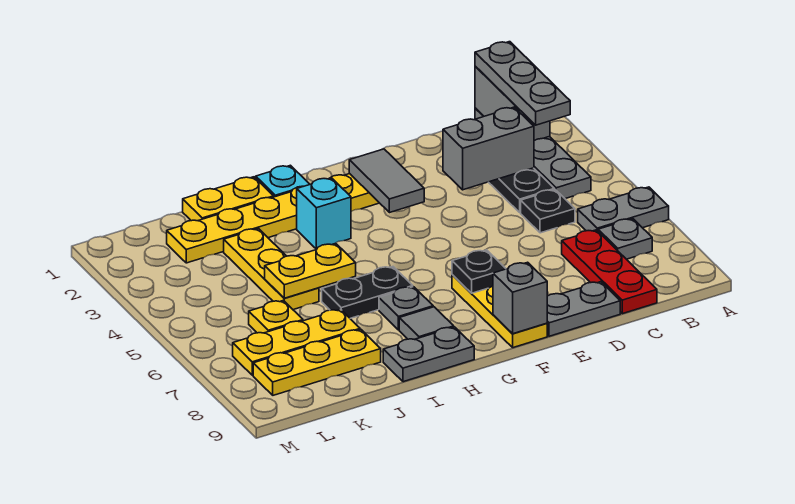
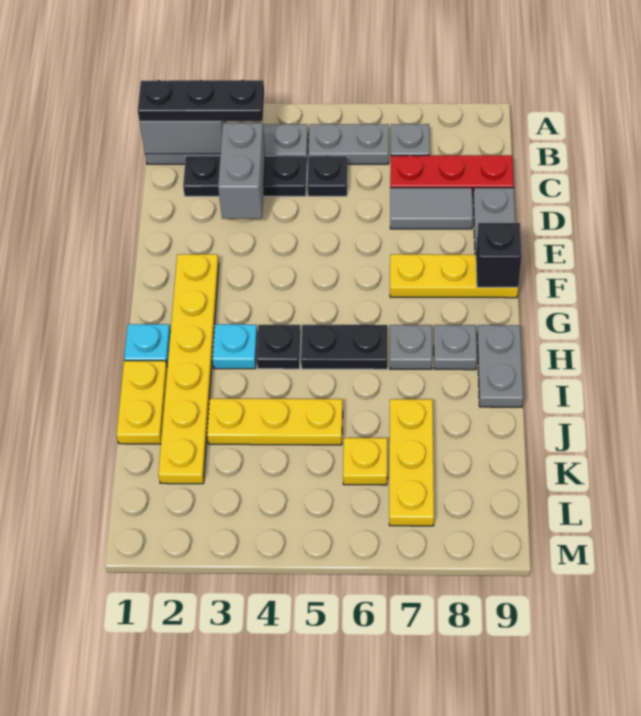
grey 1x2 plate [578,187,669,231] -> grey 1x2 plate turned to [308,124,389,164]
grey 1x3 plate [475,42,570,125] -> black 1x3 plate [138,80,264,121]
grey 1x2 tile [349,149,424,213] -> grey 1x2 tile moved to [390,188,473,229]
black 1x1 plate [452,250,506,293] -> black 1x1 plate moved to [257,325,301,369]
grey 1x1 brick [493,262,547,334] -> black 1x1 brick [476,223,522,287]
cyan 1x1 brick [297,178,351,249] -> cyan 1x1 plate [212,324,257,369]
black 1x2 plate [322,267,413,318] -> black 1x2 plate turned to [301,325,388,369]
grey 1x1 tile [399,307,454,339] -> grey 1x1 plate [434,325,477,370]
yellow 1x2 plate [265,244,356,298] -> none
yellow 1x3 plate [253,330,381,395] -> none

